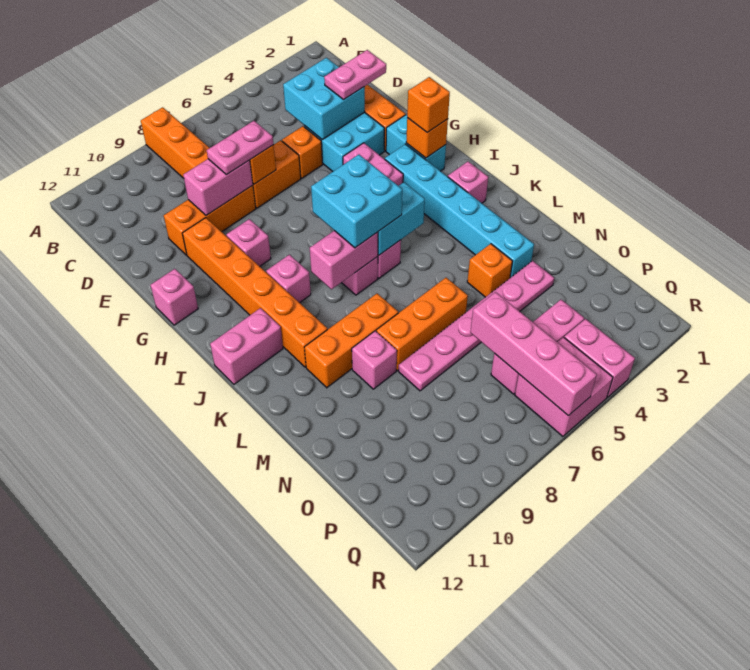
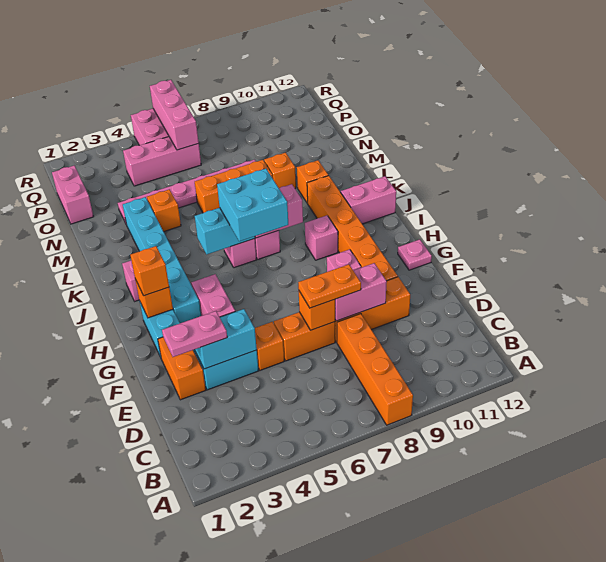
cyan 2x2 brick [283,58,365,140] -> cyan 1x2 brick [195,309,257,369]
pink 1x2 plate [207,121,274,175] -> orange 1x2 plate [298,264,361,308]
pink 1x1 brick [150,269,198,325] -> pink 1x1 plate [398,239,432,270]
orange 1x3 brick [304,294,398,388] -> orange 1x1 brick [297,160,328,203]
pink 1x1 brick [352,331,397,389] -> orange 1x1 brick [264,153,296,189]
pink 1x4 brick [470,292,597,416] -> pink 1x3 brick [150,80,199,150]
pink 1x2 brick [564,319,635,397] -> pink 1x2 brick moved to [52,165,94,224]

